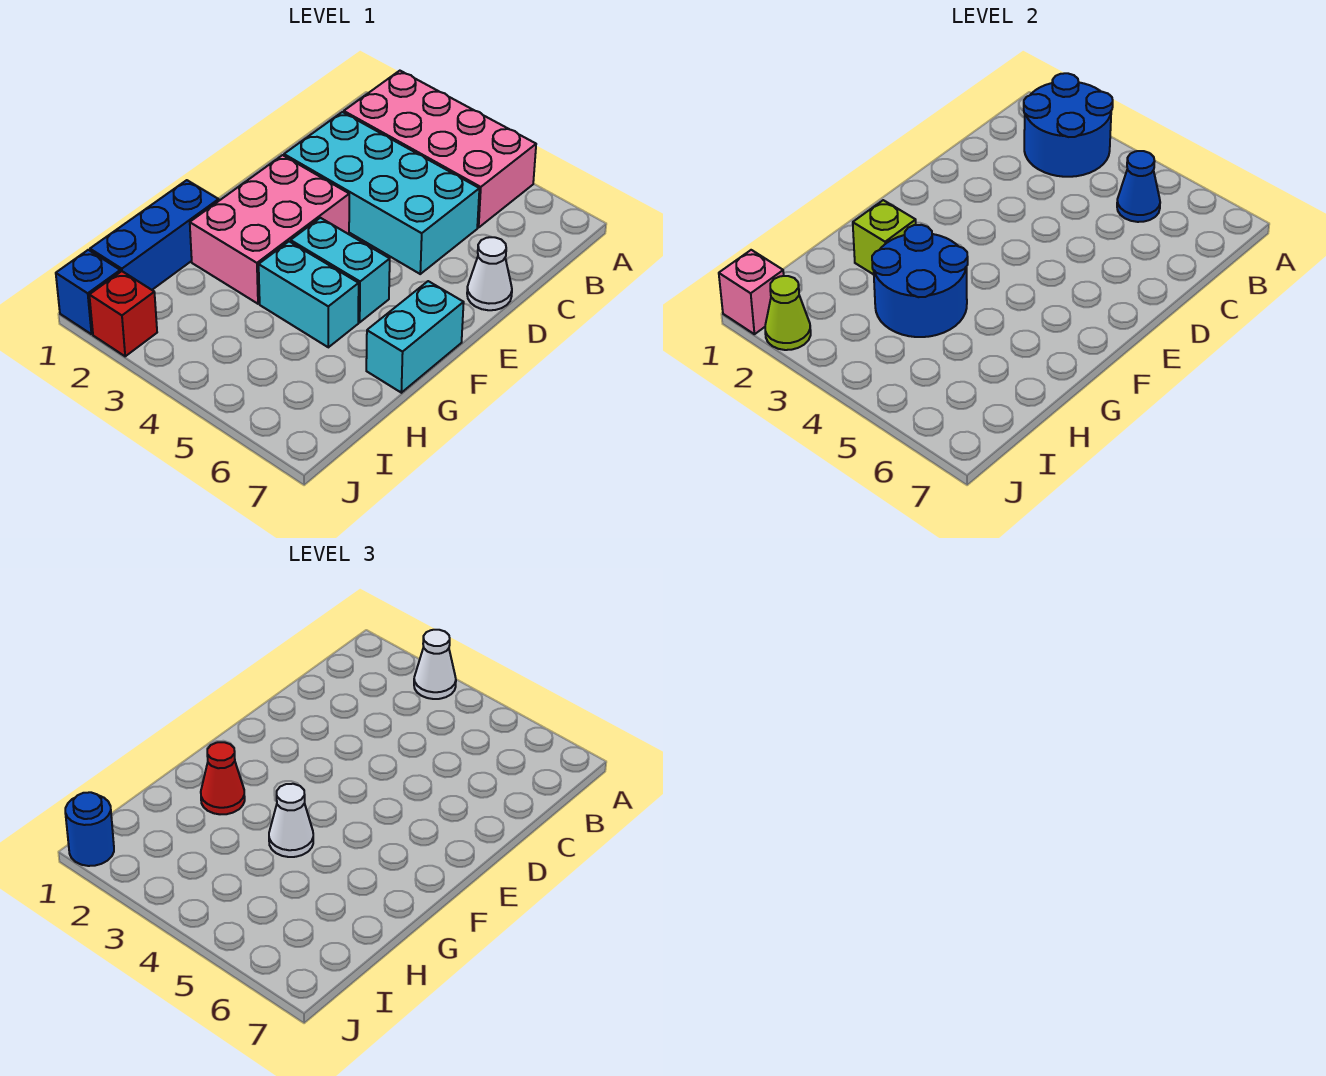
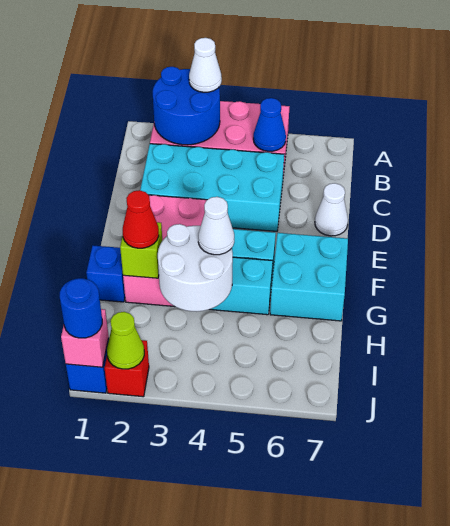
cyan 1x2 brick [366,281,464,393] -> cyan 2x2 brick [270,233,348,321]
blue 1x3 brick [90,180,219,290] -> blue 1x1 brick [86,245,125,302]
blue 2x2 round brick [872,225,968,337] -> white 2x2 round brick [158,224,233,312]

